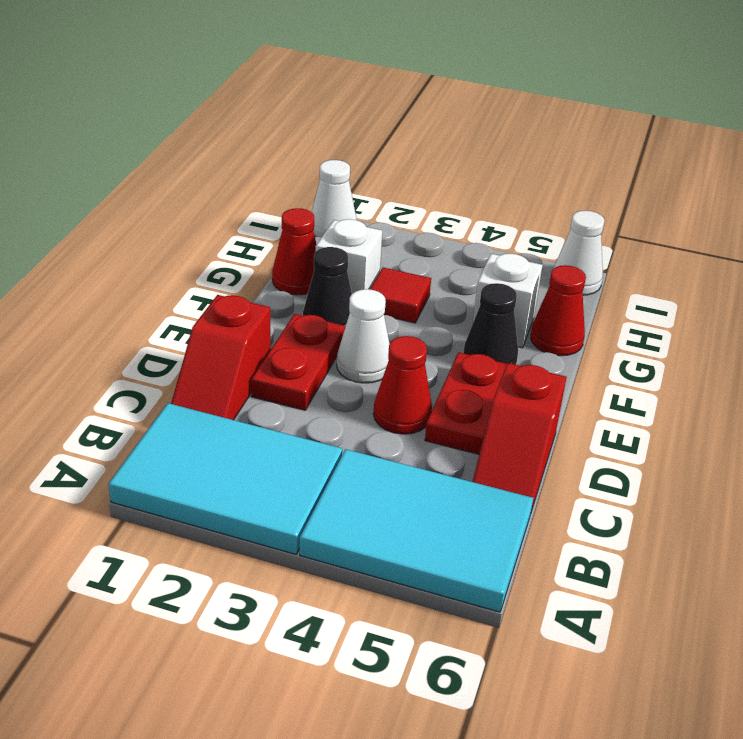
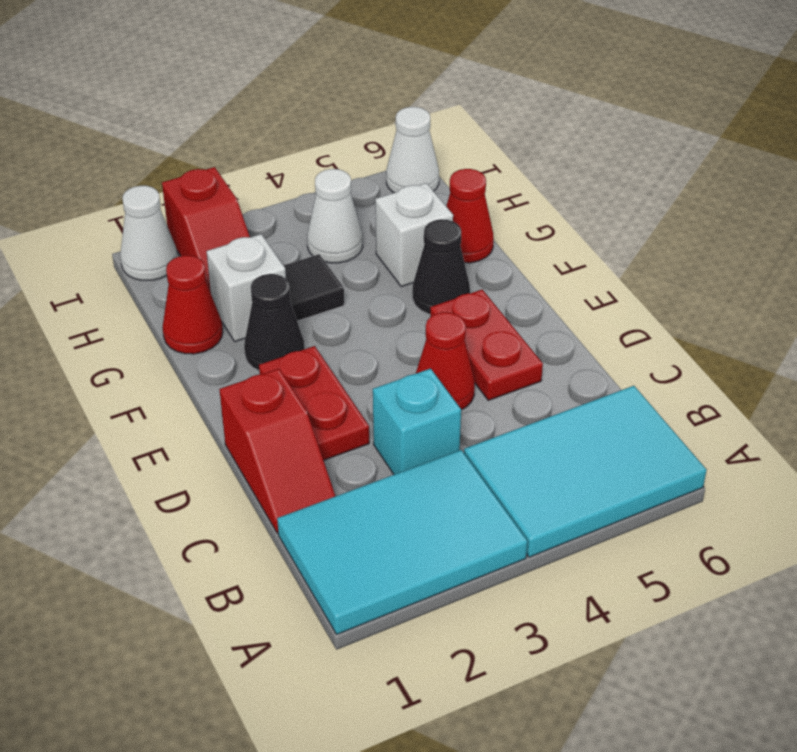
none -> cyan 1x1 brick [373,369,461,475]
red 1x2 slope [473,363,567,511] -> red 1x2 slope moved to [162,167,250,293]
white 1x1 cone [337,289,389,383] -> white 1x1 cone moved to [307,169,363,263]
red 1x1 tile [370,268,431,323] -> black 1x1 tile [284,254,344,321]

